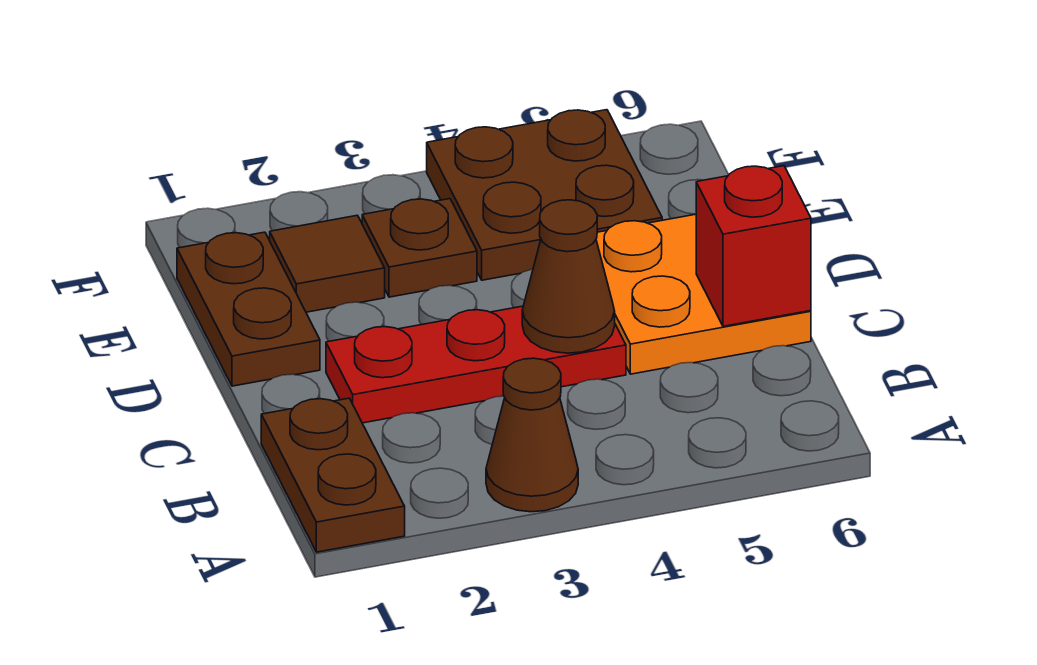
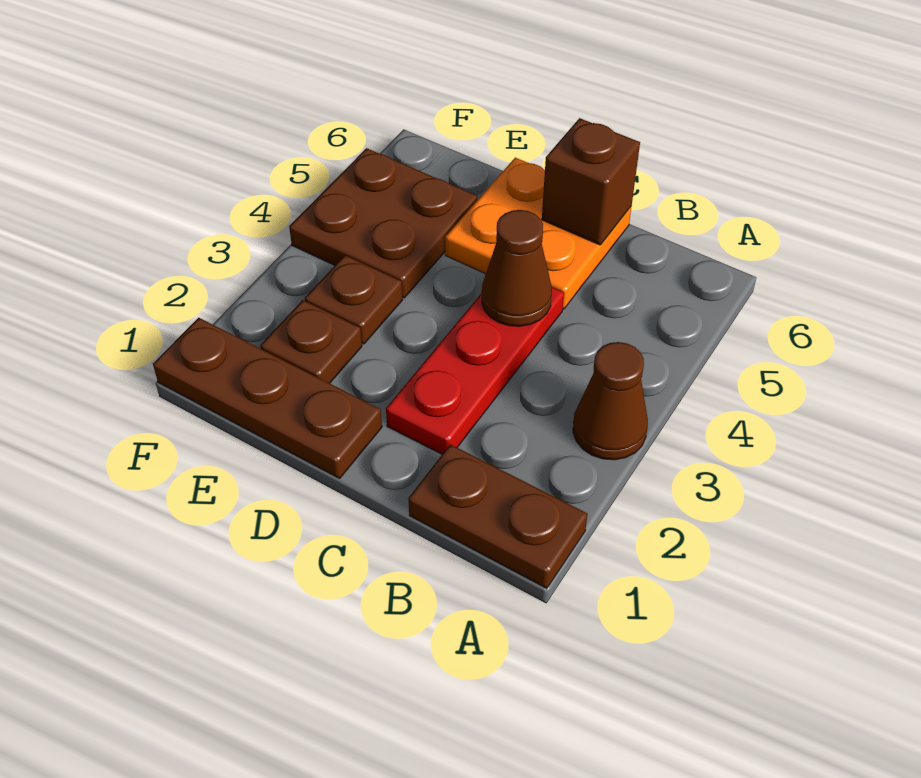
red 1x1 brick [696,166,811,326] -> brown 1x1 brick [542,118,640,245]
brown 1x2 plate [177,232,320,386] -> brown 1x3 plate [153,318,382,478]
brown 1x1 tile [270,215,385,312] -> brown 1x1 plate [260,300,362,383]

